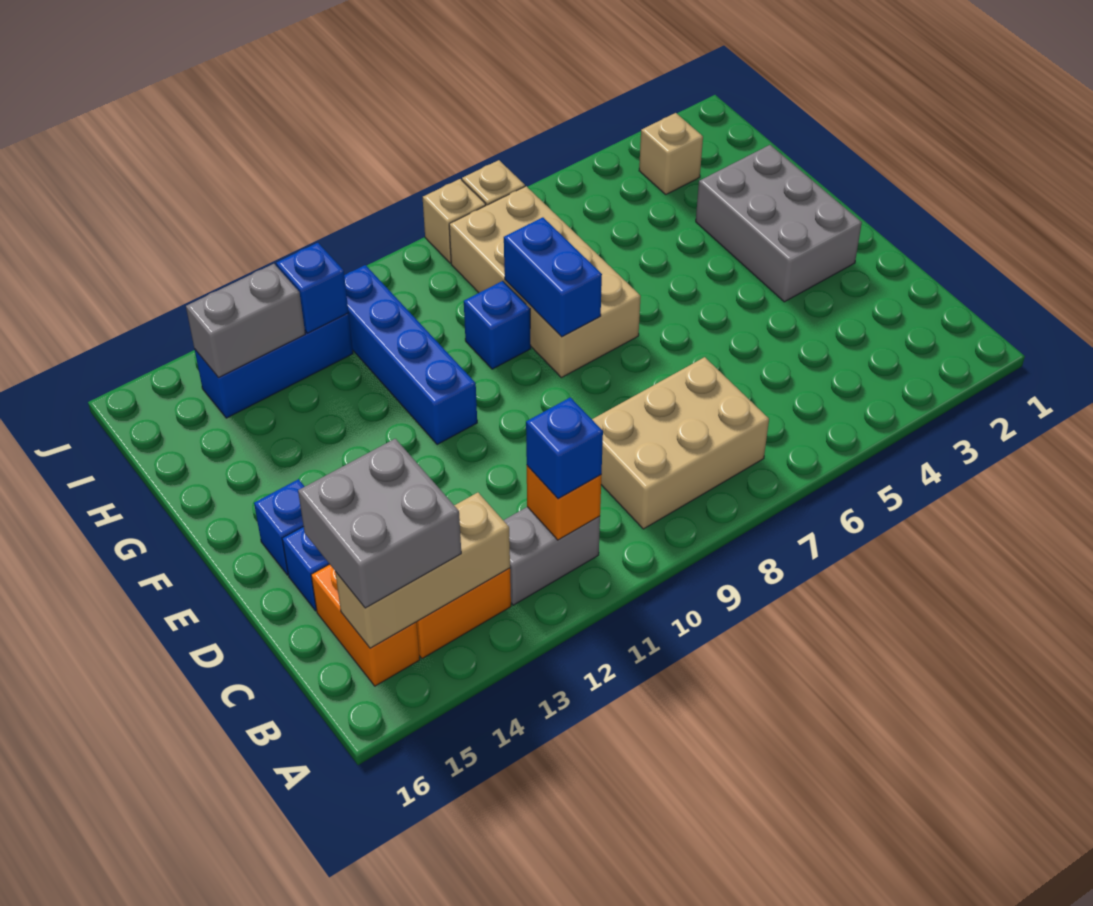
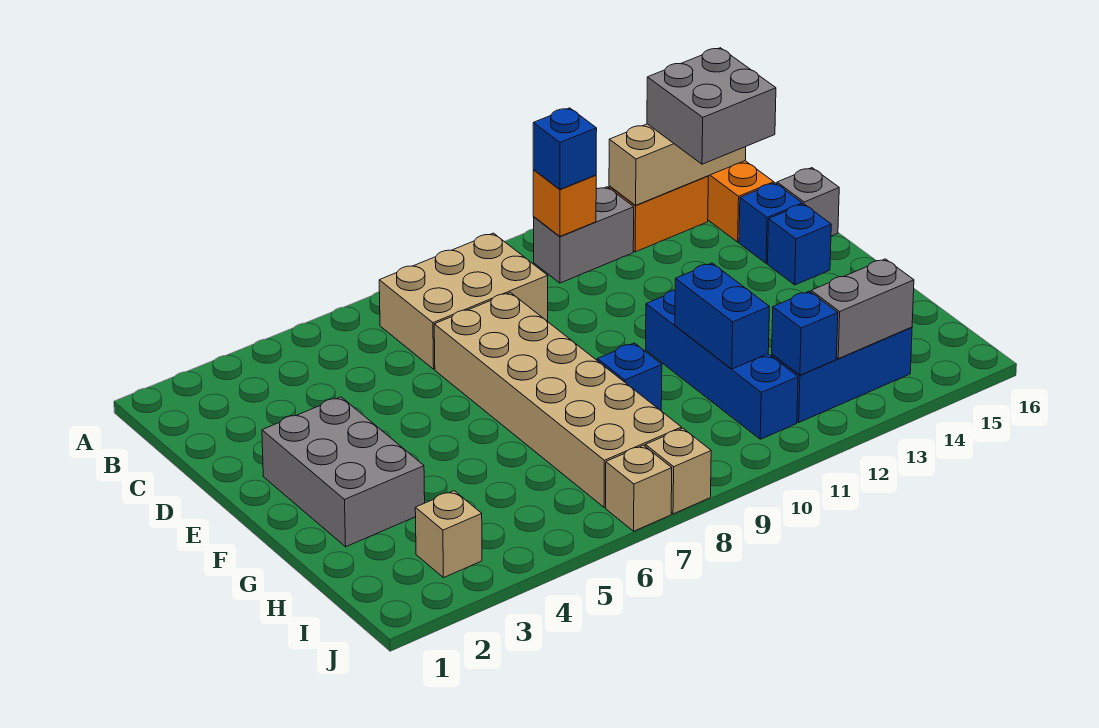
none -> grey 1x1 brick [777,168,839,236]
tan 2x4 brick [449,186,641,378] -> tan 2x6 brick [434,292,682,507]
blue 1x2 brick [504,217,602,337] -> blue 1x2 brick moved to [675,263,769,369]

